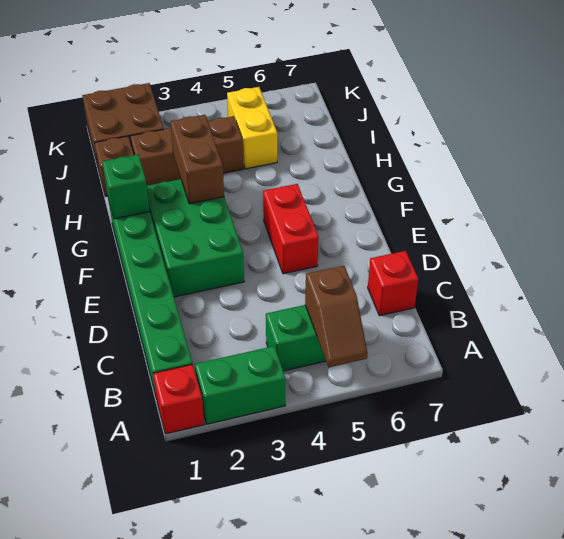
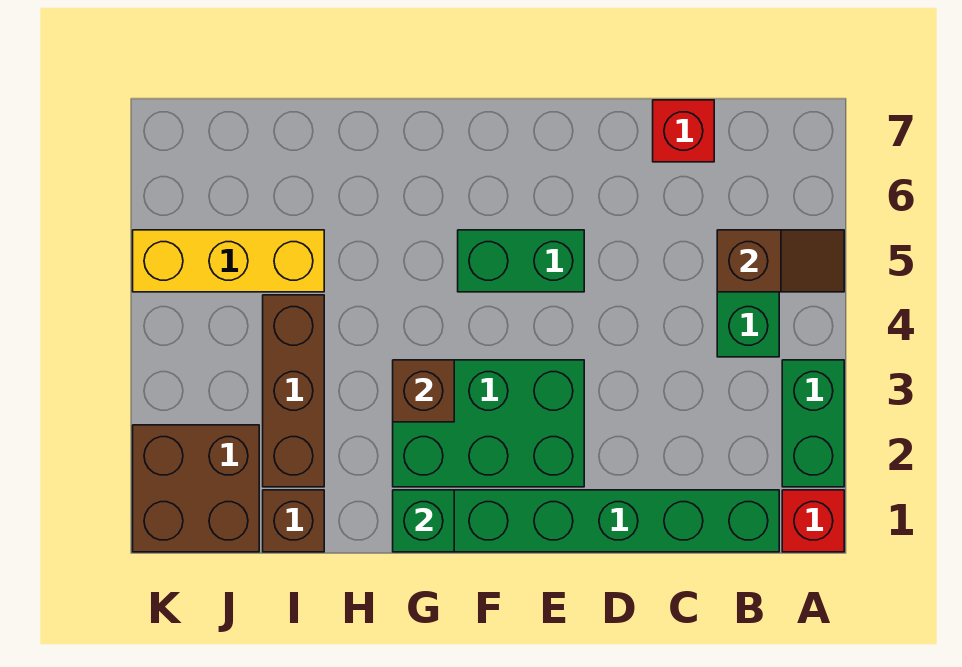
red 1x2 brick [263,184,319,274] -> green 1x2 brick [458,230,584,292]
brown 1x2 brick [170,115,224,204] -> brown 1x1 brick [393,360,454,422]
yellow 1x2 brick [227,87,277,169] -> yellow 1x3 brick [133,230,324,292]

